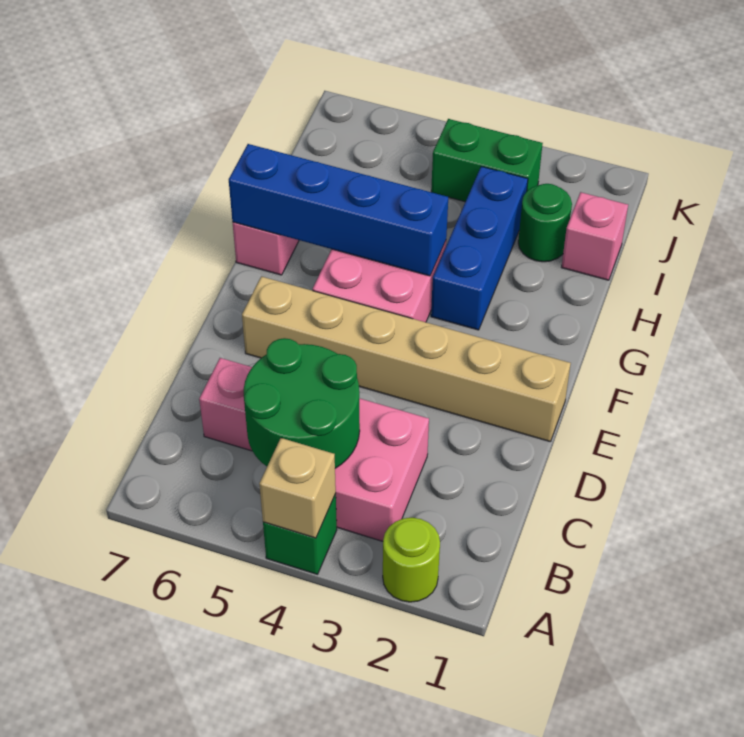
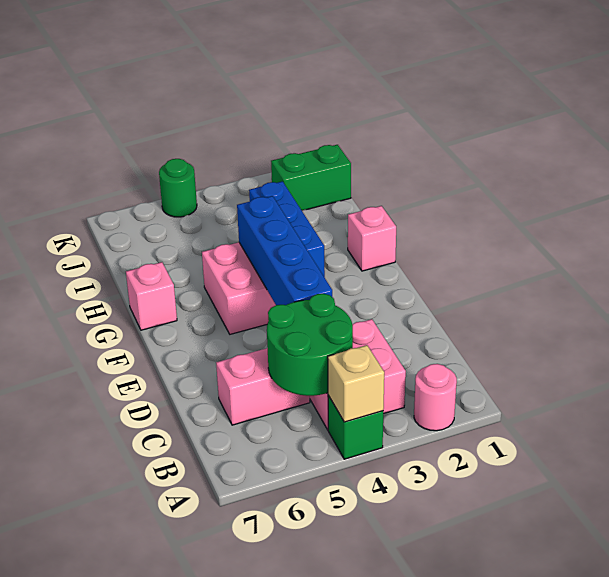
lime 1x1 round brick [383,518,440,602] -> pink 1x1 round brick [414,364,457,431]
tan 1x6 brick [242,276,571,442] -> none
blue 1x4 brick [229,144,448,276] -> blue 1x4 brick turned to [237,196,332,305]
pink 1x1 brick [562,192,628,280] -> pink 1x1 brick moved to [348,206,396,271]
green 1x1 round brick [518,184,572,262] -> green 1x1 round brick moved to [159,159,197,217]
green 1x2 brick [431,119,543,202] -> green 1x2 brick moved to [271,145,351,210]

